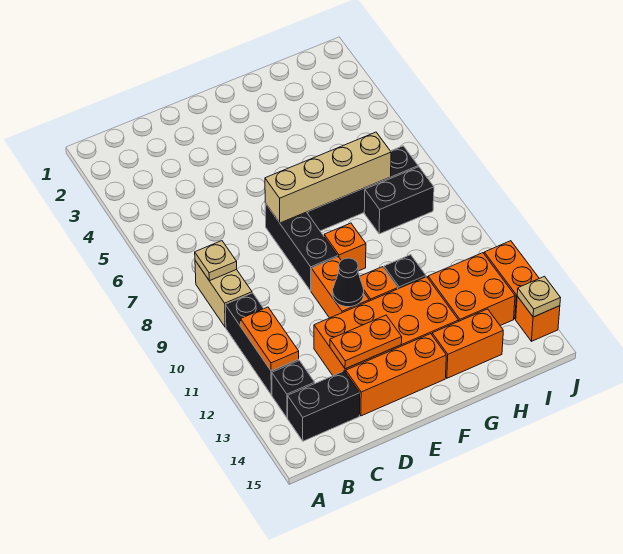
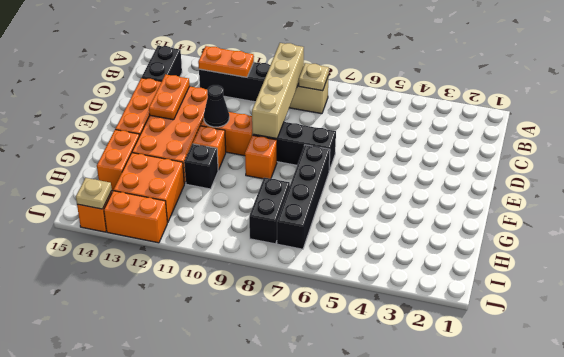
black 1x1 brick [272,361,315,418] -> none
tan 1x4 brick [265,132,391,223] -> tan 1x4 brick moved to [252,43,304,139]

